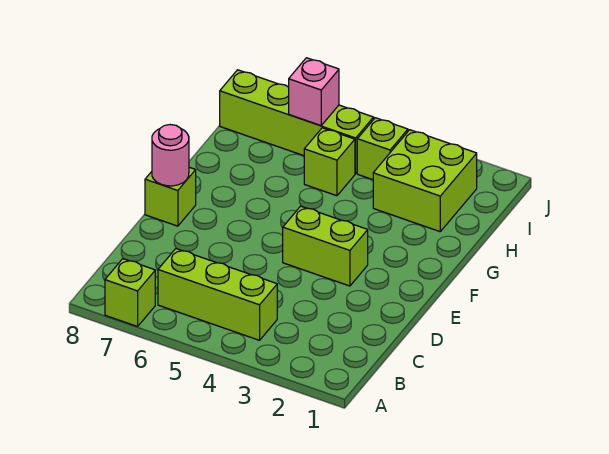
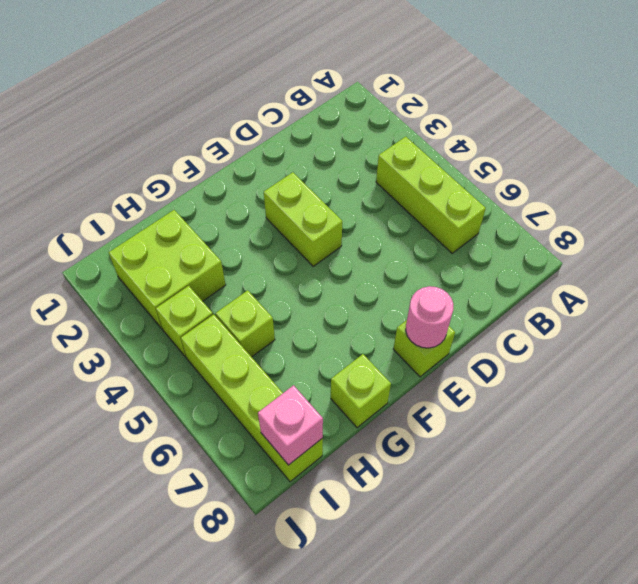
lime 1x1 brick [105,259,155,326] -> lime 1x1 brick moved to [331,354,391,428]
pink 1x1 brick [289,58,339,125] -> pink 1x1 brick moved to [258,385,323,465]

